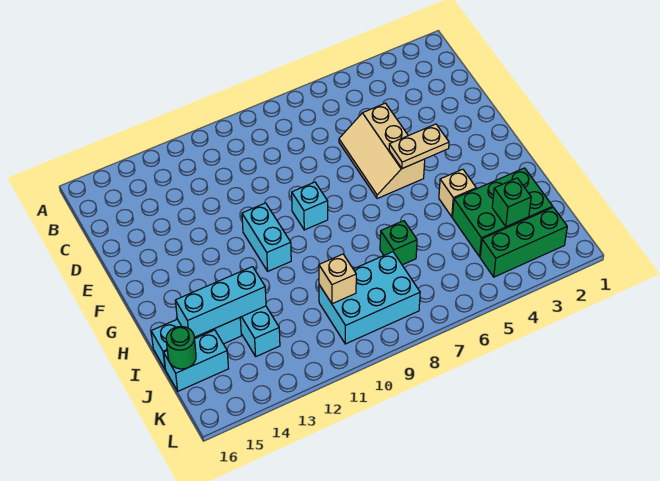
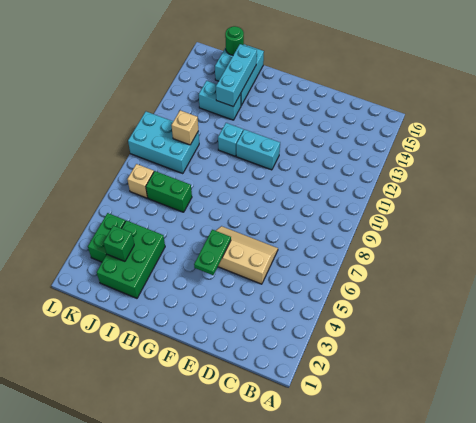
tan 1x2 plate [389,124,449,168] -> green 1x2 plate [194,230,231,275]
cyan 1x1 brick [292,182,328,230] -> cyan 1x1 brick moved to [218,123,243,156]
tan 1x1 brick [439,169,476,217] -> tan 1x1 brick moved to [127,164,154,198]
green 1x1 brick [380,221,417,265] -> green 1x2 brick [146,171,192,212]
cyan 2x3 brick [319,252,420,344] -> cyan 2x3 brick turned to [128,112,199,174]
green 1x3 brick [480,207,567,277] -> green 1x2 brick [88,213,126,262]

